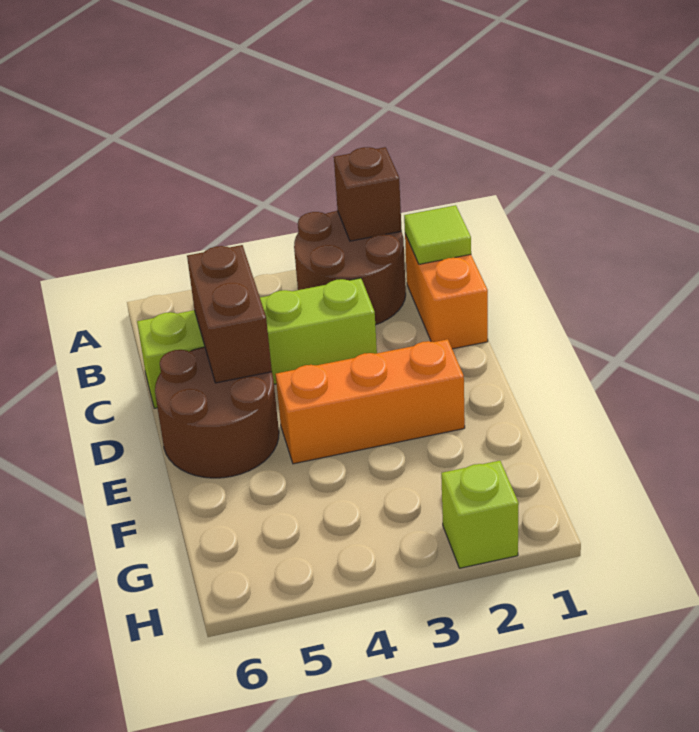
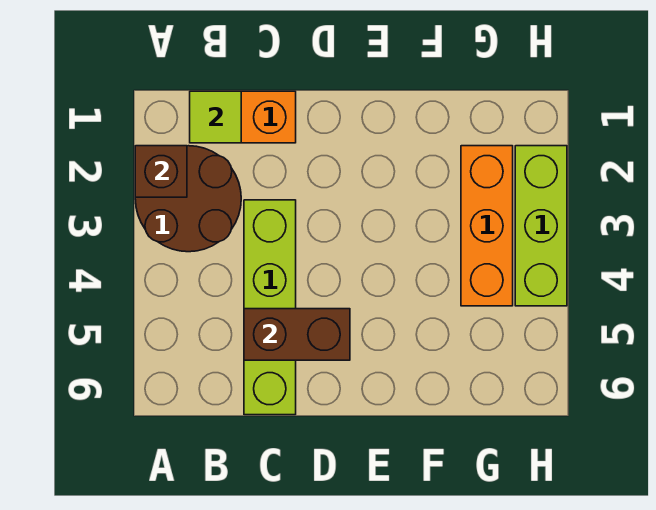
brown 2x2 round brick [155,347,279,478] -> none
orange 1x3 brick [276,339,465,464] -> orange 1x3 brick moved to [461,146,513,306]
lime 1x1 brick [441,461,519,568] -> lime 1x3 brick [515,146,567,306]

